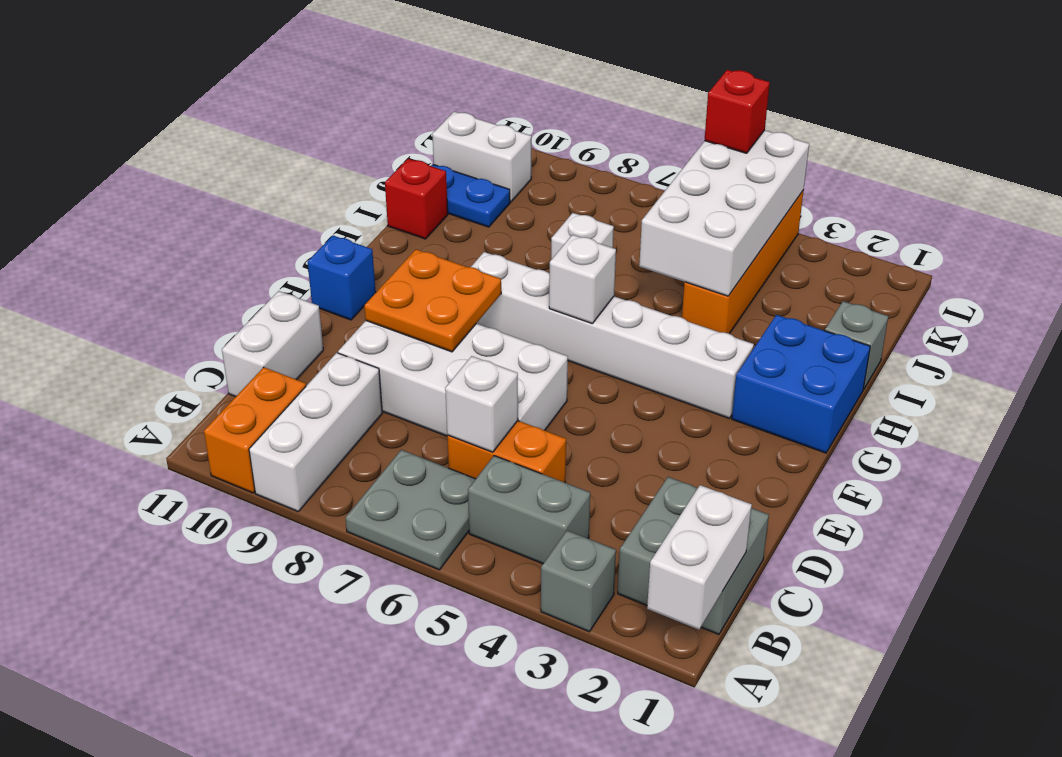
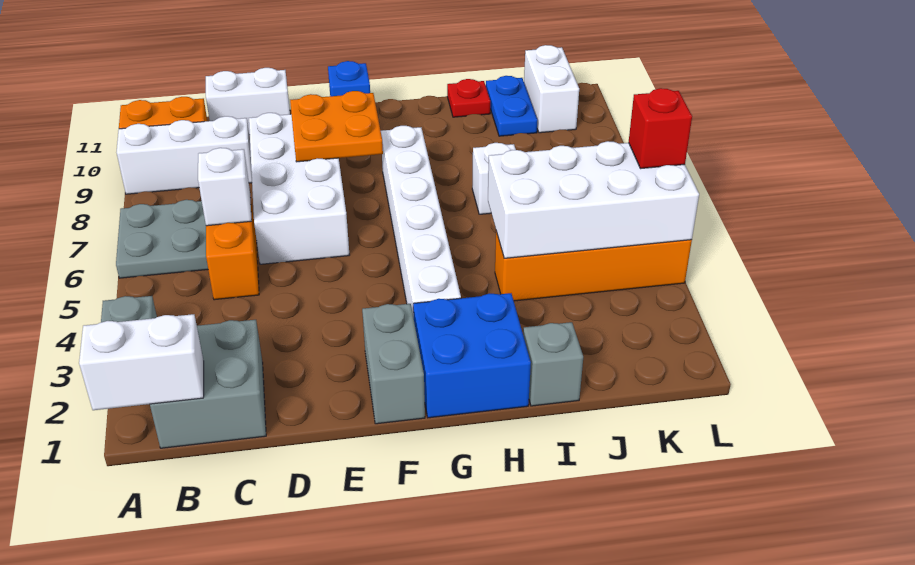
grey 1x2 brick [468,456,590,564] -> grey 1x2 brick moved to [362,304,425,424]
white 1x1 brick [549,235,616,324] -> none
red 1x1 brick [385,159,448,239] -> red 1x1 plate [447,79,490,117]

